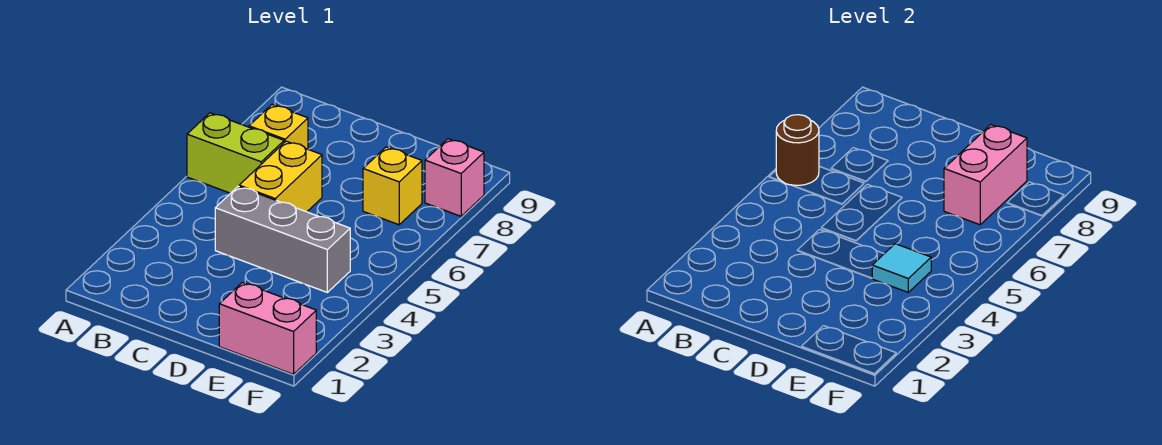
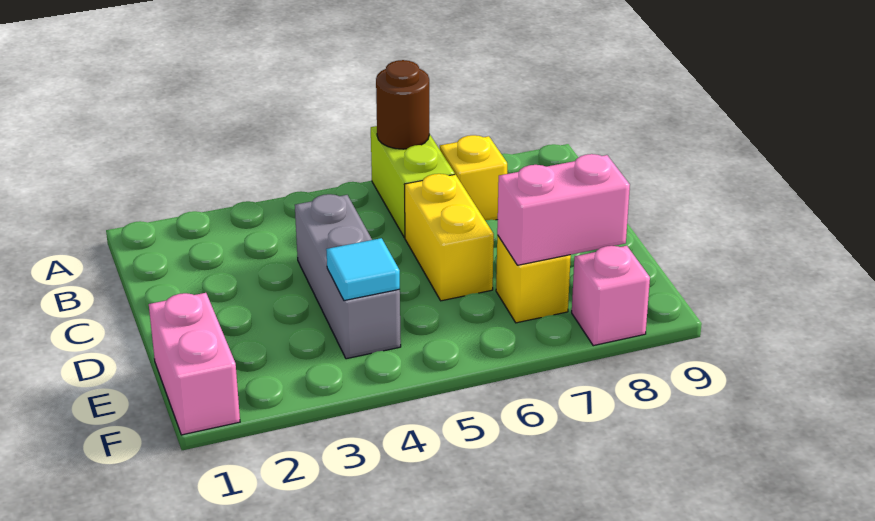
yellow 1x2 brick [239,141,322,212] -> yellow 1x2 brick turned to [405,174,494,301]

